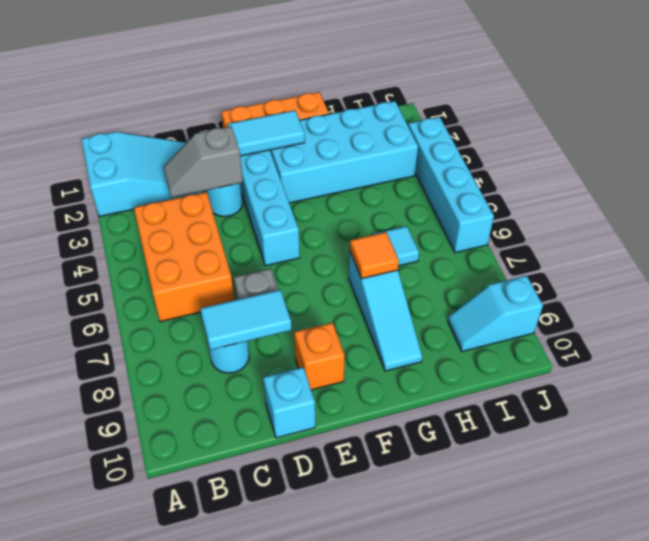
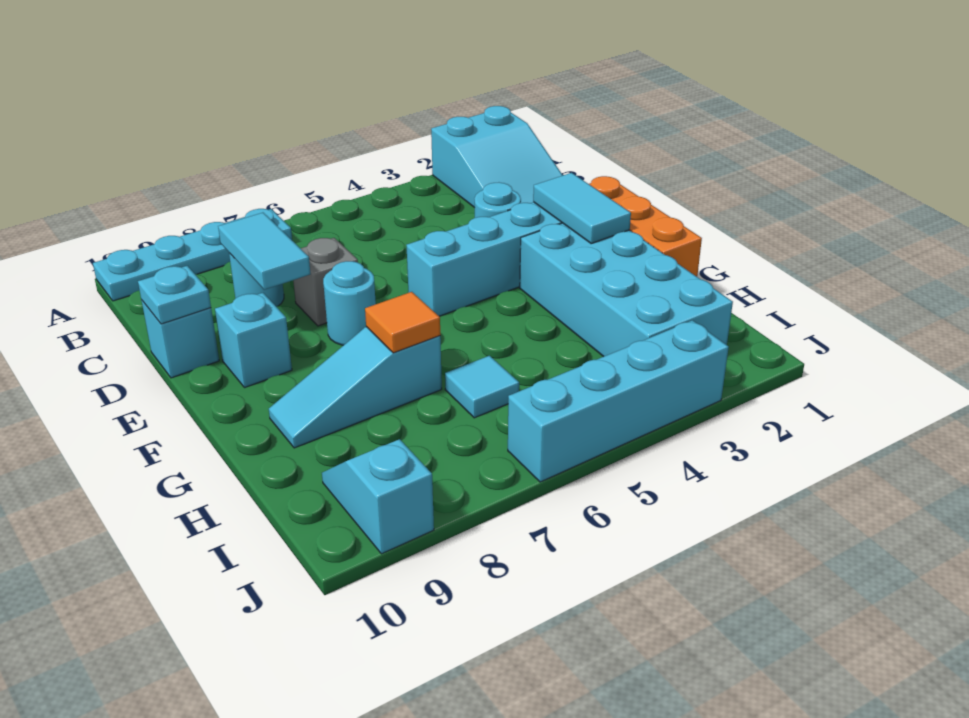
none -> cyan 1x4 plate [93,209,292,301]
orange 2x3 brick [134,192,234,322] -> none
grey 1x2 slope [164,126,243,198] -> none
none -> cyan 1x1 plate [138,266,211,324]
none -> cyan 1x1 round brick [323,261,376,345]
orange 1x1 brick [294,323,345,390] -> cyan 1x1 brick [215,293,292,388]

